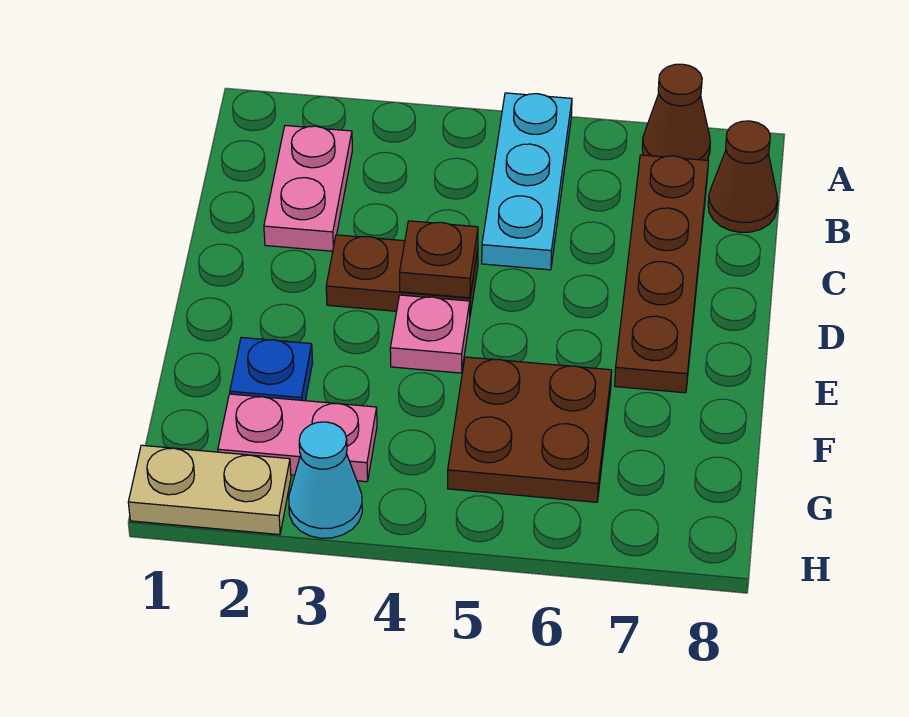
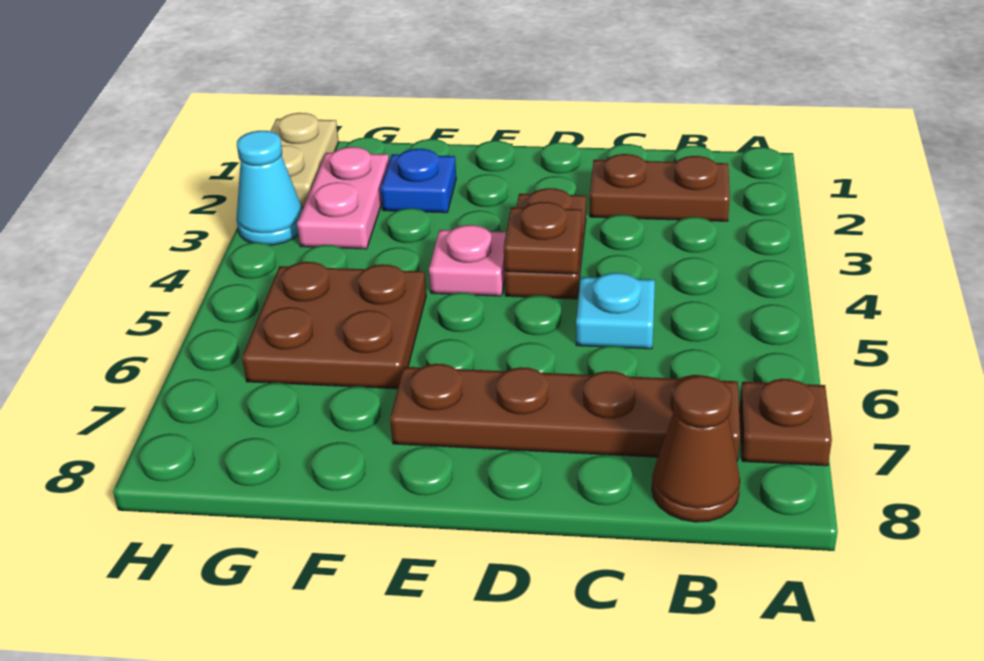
cyan 1x3 plate [482,93,572,270] -> cyan 1x1 plate [576,273,655,349]
brown 1x1 cone [642,64,710,160] -> brown 1x1 plate [740,379,832,466]
pink 1x2 plate [264,126,352,251] -> brown 1x2 plate [590,154,730,221]

